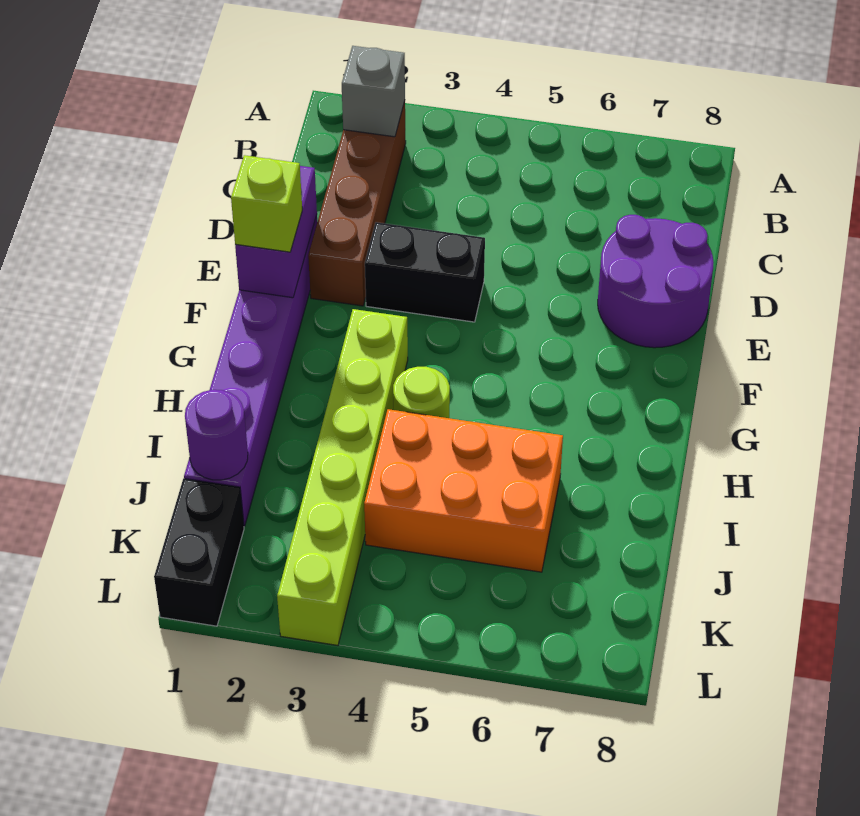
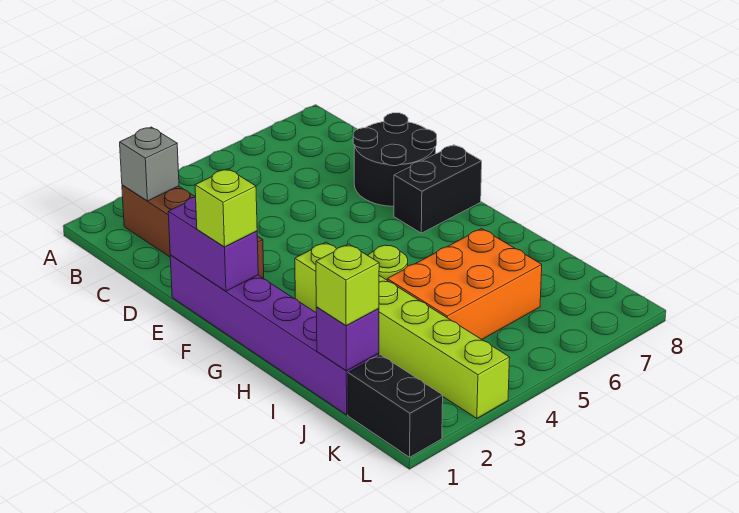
purple 2x2 round brick [598,215,714,348] -> black 2x2 round brick [353,113,437,206]
black 1x2 brick [365,222,485,322] -> black 1x2 brick moved to [394,145,482,233]
purple 1x1 round brick [185,390,248,480] -> purple 1x1 brick [316,307,379,371]
none -> lime 1x1 brick [316,244,379,325]

